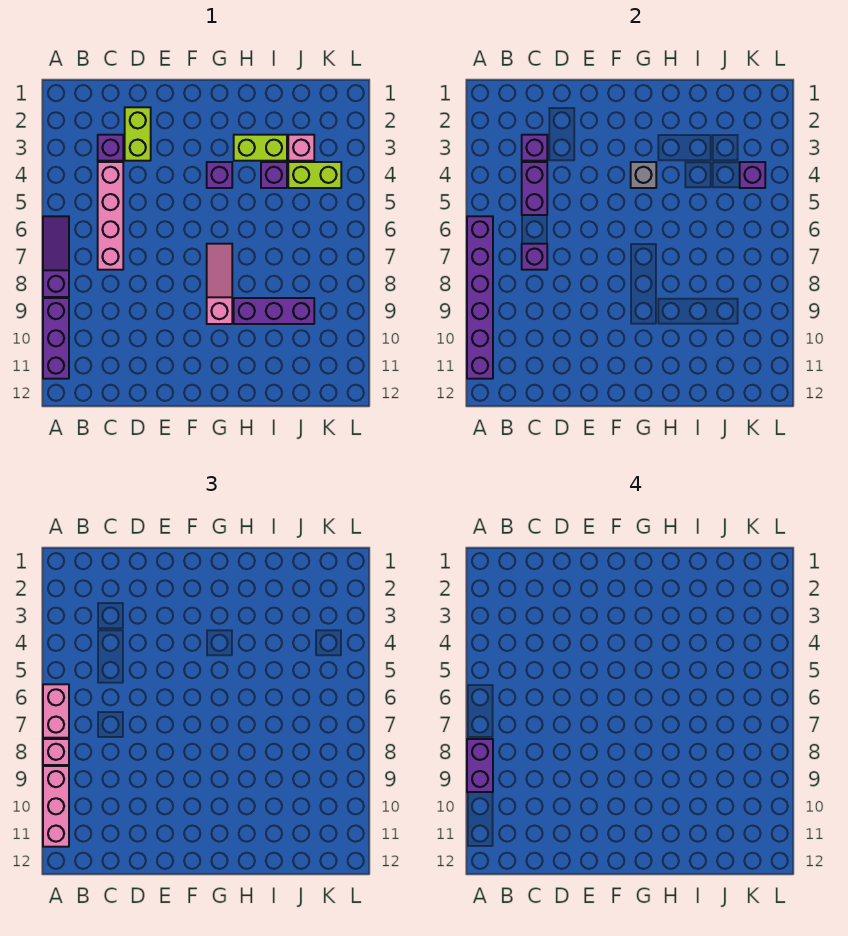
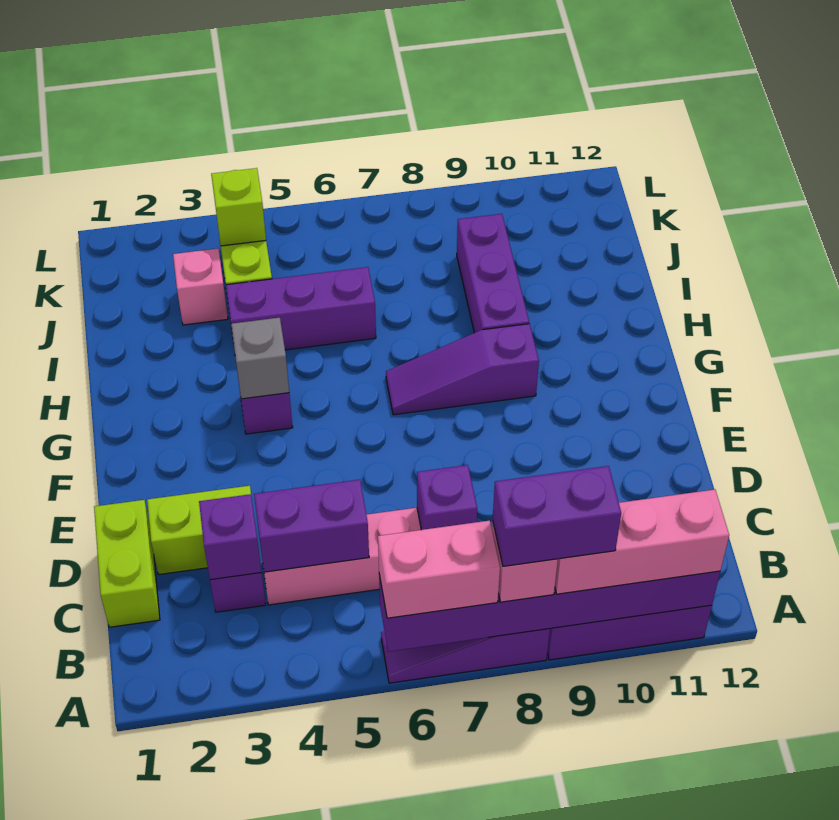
pink 1x3 slope [207,244,232,324] -> purple 1x3 slope [386,324,539,415]
lime 1x2 brick [234,135,287,161] -> lime 1x2 brick moved to [94,500,160,627]
purple 1x1 brick [261,162,287,188] -> purple 1x3 brick [226,267,376,350]
purple 1x1 brick [740,162,765,188] -> lime 1x1 brick [211,168,266,246]

